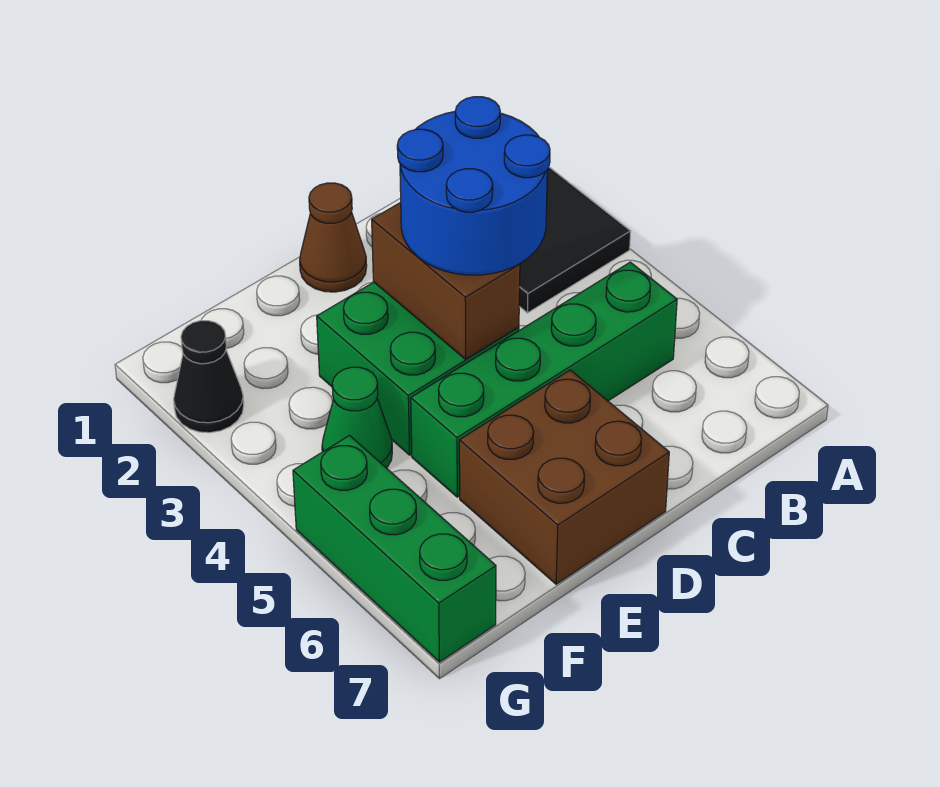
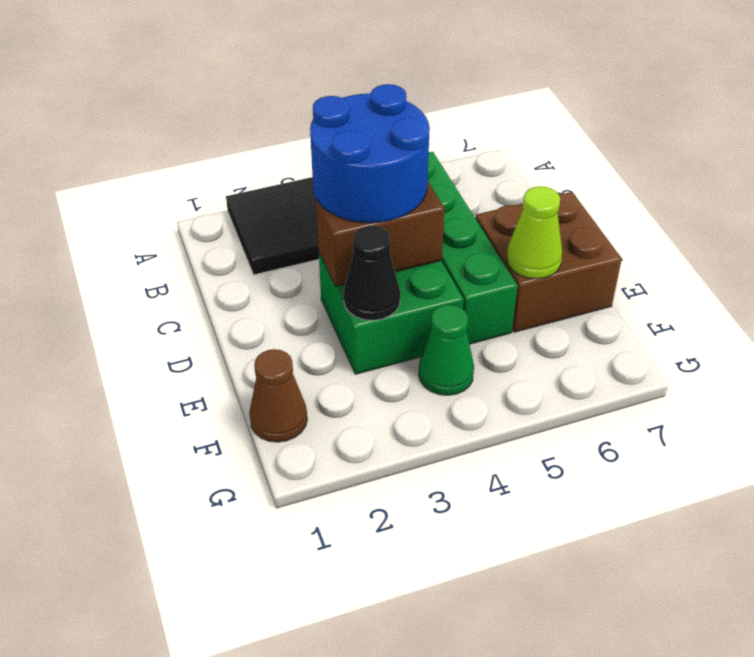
brown 1x1 cone [300,183,367,292] -> brown 1x1 cone moved to [249,349,307,442]
none -> lime 1x1 cone [507,186,562,279]
black 1x1 cone [174,321,244,433] -> black 1x1 cone moved to [344,226,400,320]
green 1x3 brick [293,436,496,662] -> none

